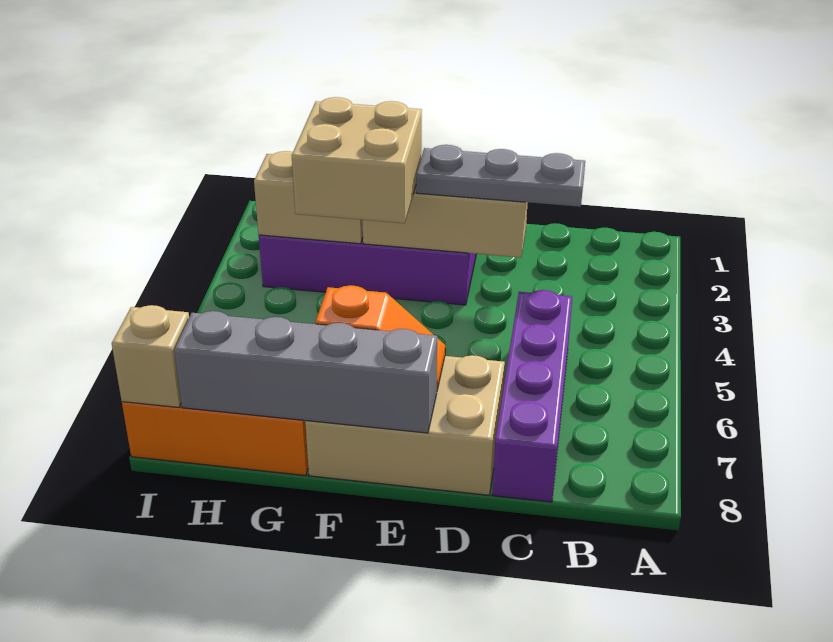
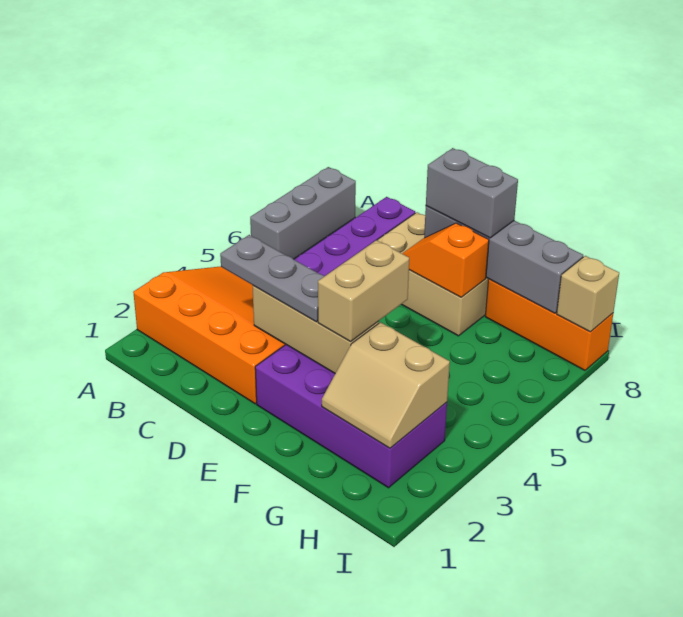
none -> orange 3x4 slope [133,266,286,404]
none -> grey 1x3 brick [250,167,356,259]
none -> grey 1x2 brick [426,148,518,238]
tan 2x2 brick [292,97,422,223] -> tan 1x2 brick [318,240,409,342]

